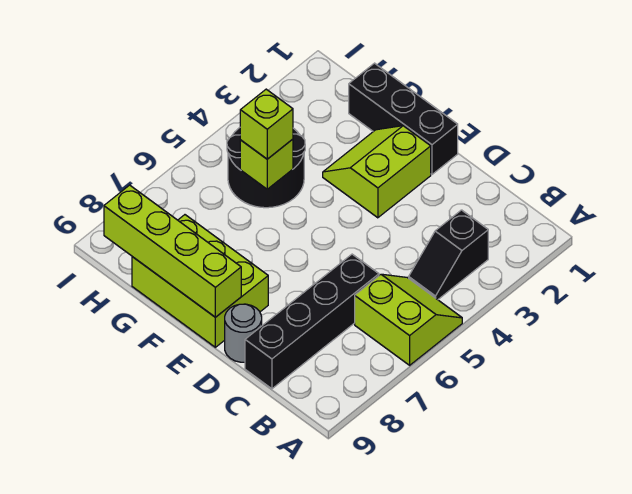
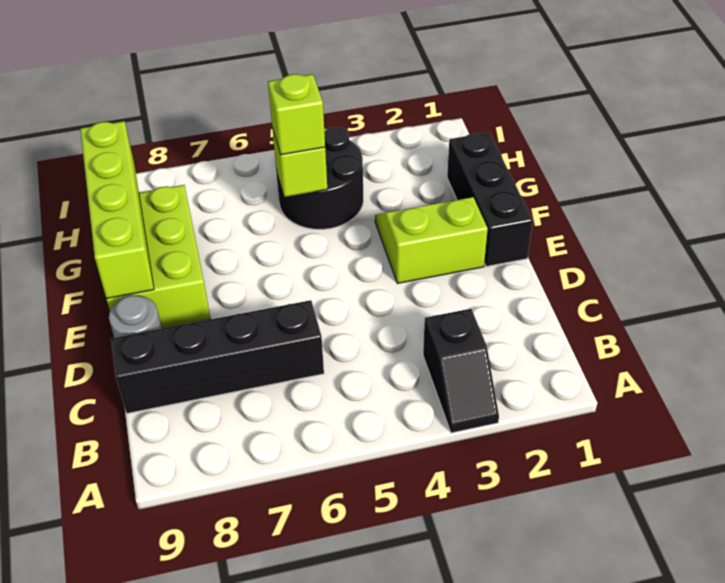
lime 2x2 slope [355,274,462,365] -> none
black 1x2 slope [409,210,488,300] -> black 1x2 slope turned to [423,309,499,433]

